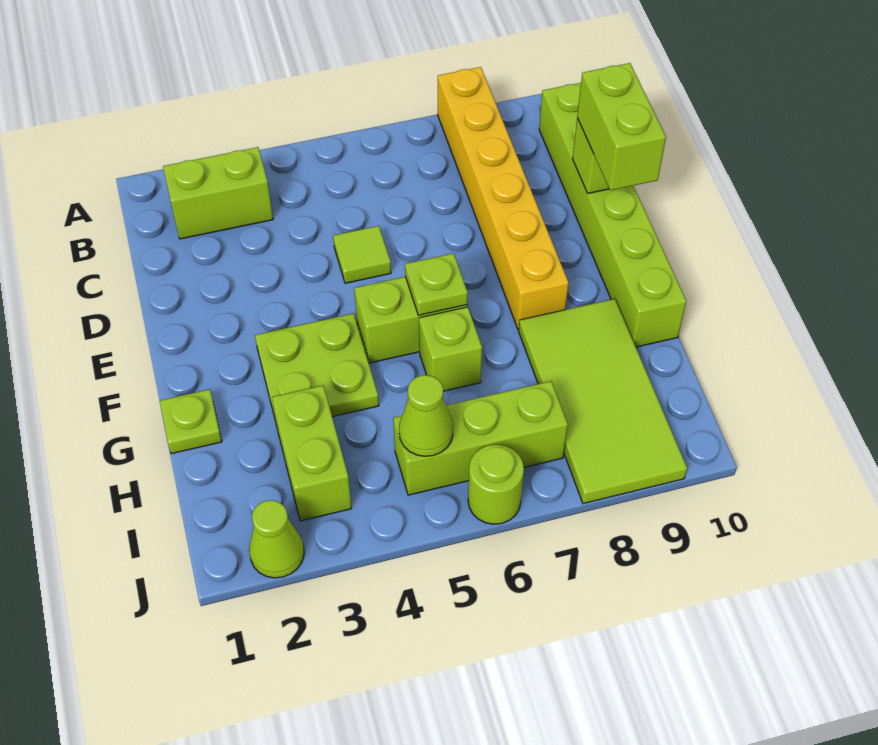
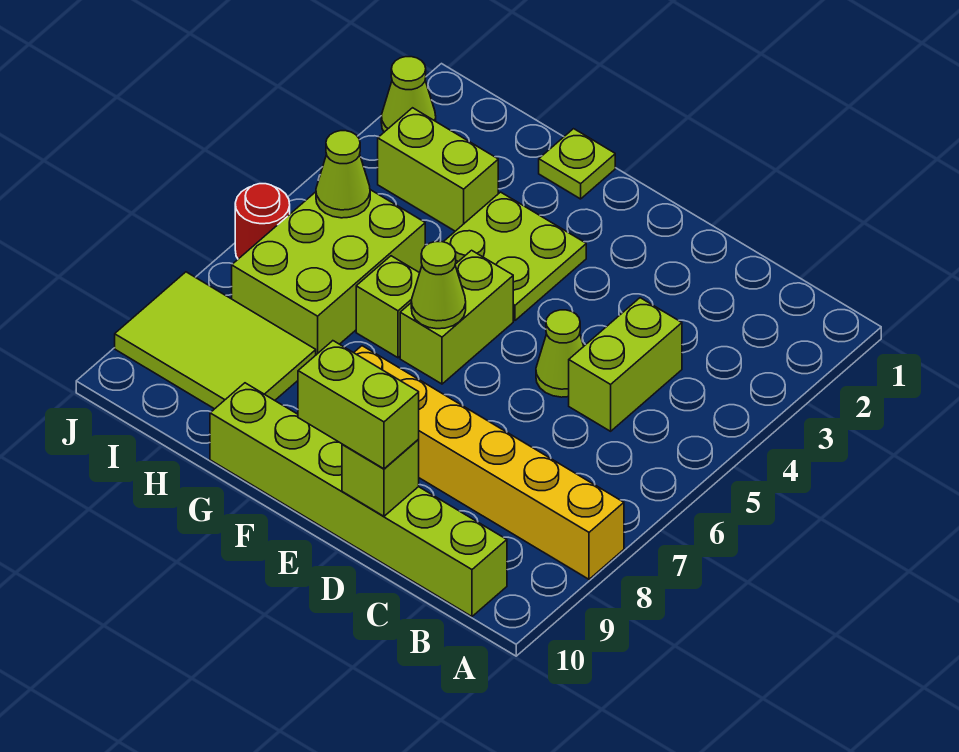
lime 1x2 brick [163,147,273,239] -> lime 1x2 brick moved to [569,298,682,431]
lime 1x1 tile [333,226,391,283] -> lime 1x1 cone [536,310,584,397]
lime 1x1 plate [405,253,468,315] -> lime 1x1 cone [411,242,466,329]
lime 2x4 tile [519,299,687,504] -> lime 2x3 tile [115,272,316,409]
lime 1x3 brick [393,381,568,495] -> lime 2x3 brick [232,190,425,355]
lime 1x1 round brick [468,445,524,524] -> red 1x1 round brick [235,184,290,259]

